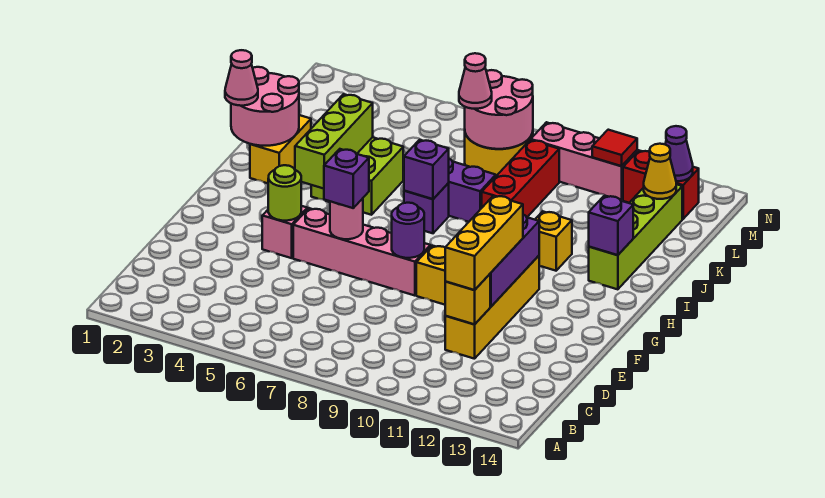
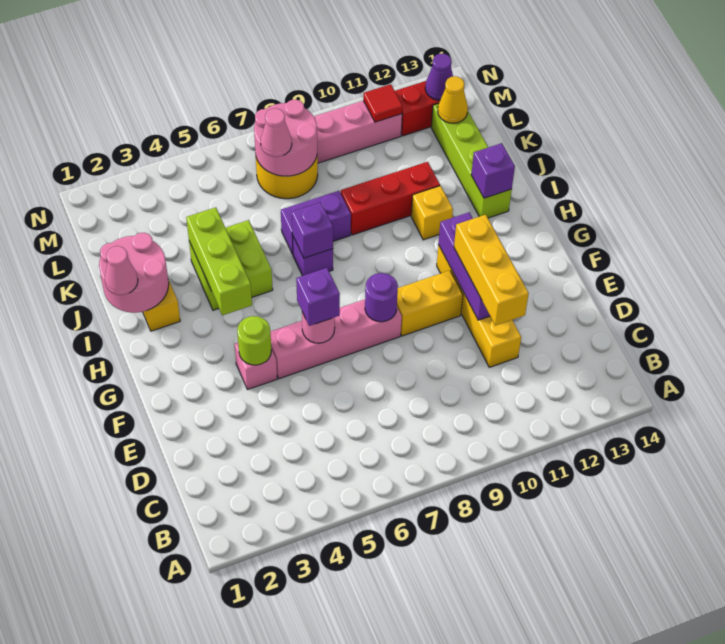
yellow 1x1 brick [445,274,490,324] -> none
red 1x3 brick [482,140,559,217] -> red 1x3 brick turned to [341,162,440,235]

